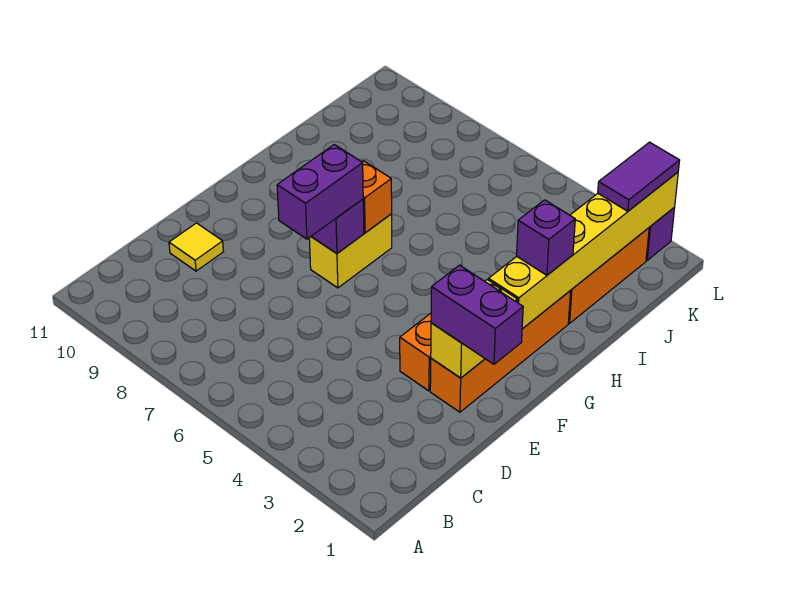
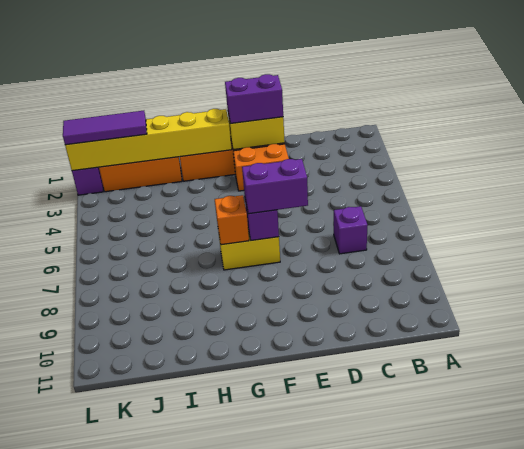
yellow 1x1 tile [169,223,223,271] -> none
purple 1x2 brick [431,265,523,364] -> purple 1x2 brick turned to [225,74,283,124]
purple 1x1 brick [517,200,575,275] -> purple 1x1 brick moved to [334,206,368,254]
purple 1x2 tile [598,142,680,211] -> purple 1x3 tile [63,111,147,145]

